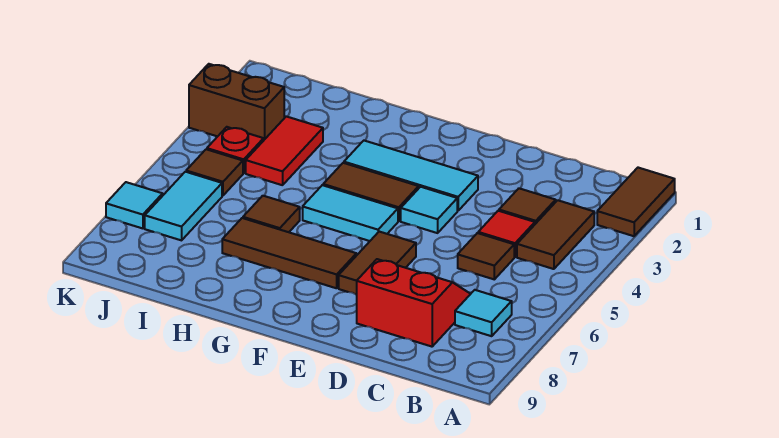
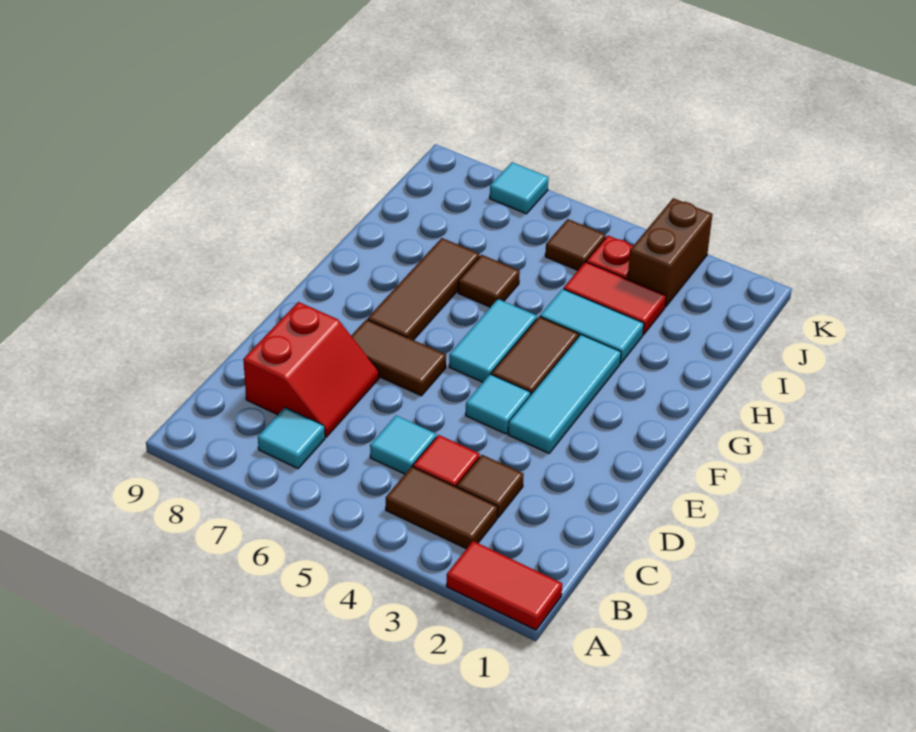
brown 1x2 tile [597,168,675,236] -> red 1x2 tile [447,541,562,630]
brown 1x1 tile [458,233,514,279] -> cyan 1x1 tile [370,415,436,474]
cyan 1x2 tile [145,172,222,240] -> cyan 1x2 tile moved to [540,289,644,363]

